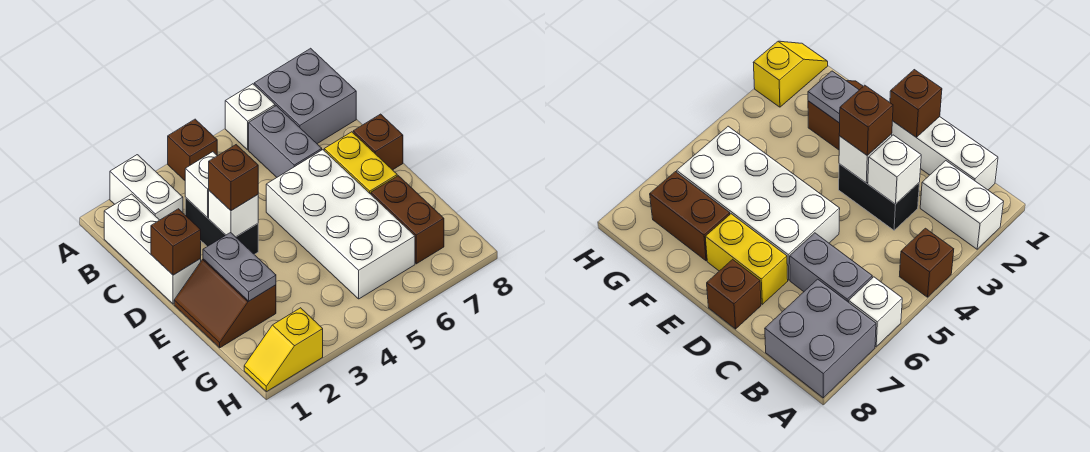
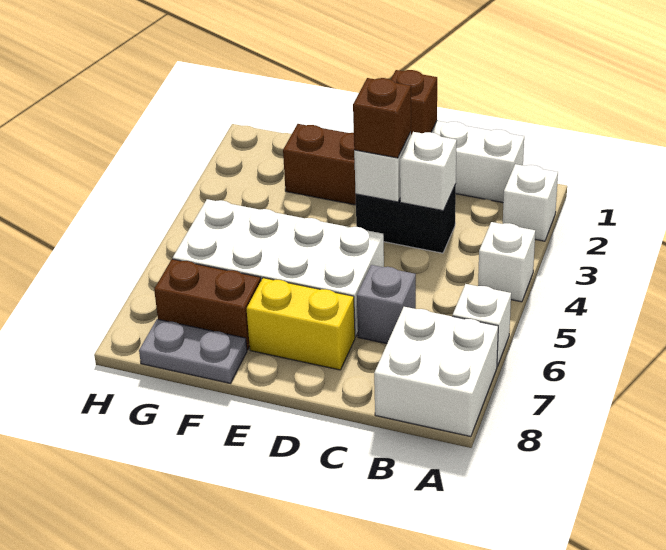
white 1x2 brick [110,155,183,220] -> white 1x1 brick [503,164,558,241]
brown 1x1 brick [168,119,217,180] -> white 1x1 brick [478,222,535,302]
grey 2x2 brick [254,48,356,144] -> white 2x2 brick [374,307,498,437]
grey 1x2 brick [249,106,322,177] -> grey 1x1 brick [357,265,416,344]
brown 1x1 brick [353,114,403,170] -> none
grey 1x2 plate [203,233,276,301] -> grey 1x2 plate moved to [139,319,247,383]
yellow 1x2 slope [244,308,323,392] -> none

